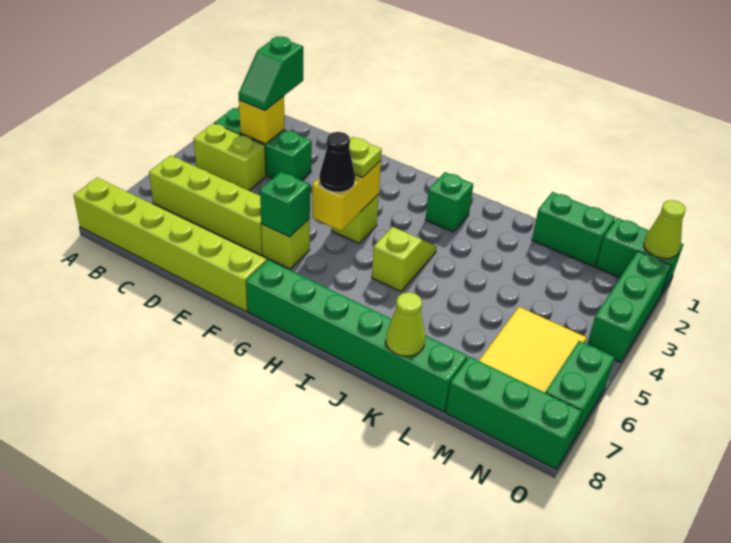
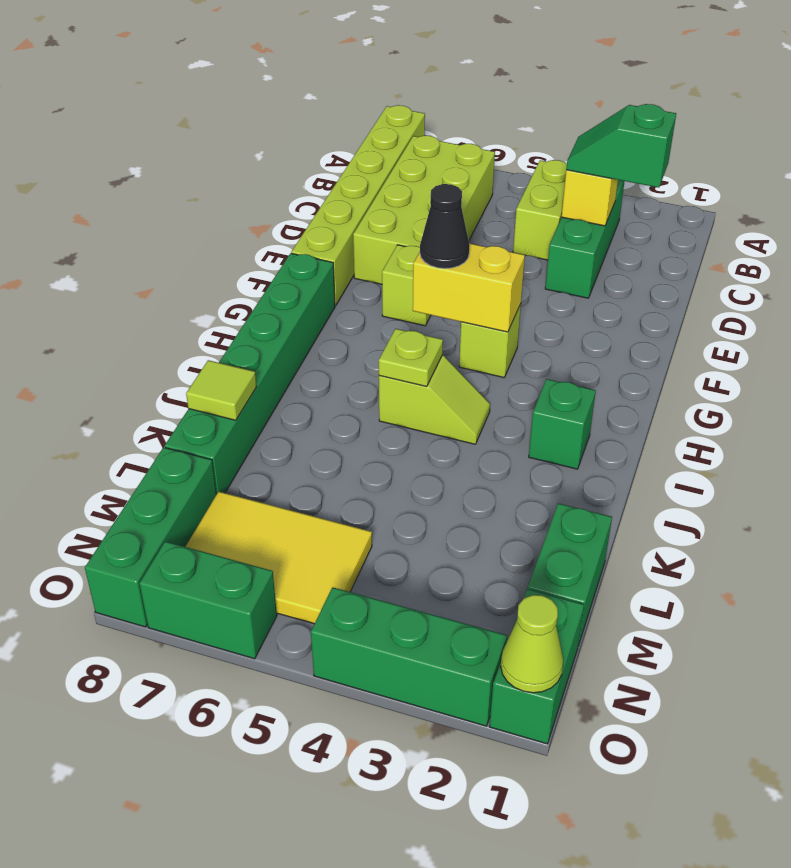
lime 1x4 brick [149,155,262,255] -> lime 2x4 brick [353,136,495,284]
green 1x1 brick [260,172,310,237] -> none
lime 1x1 plate [349,137,382,177] -> lime 1x1 plate moved to [379,329,443,387]
lime 1x1 cone [386,292,425,356] -> lime 1x1 tile [186,360,256,420]

